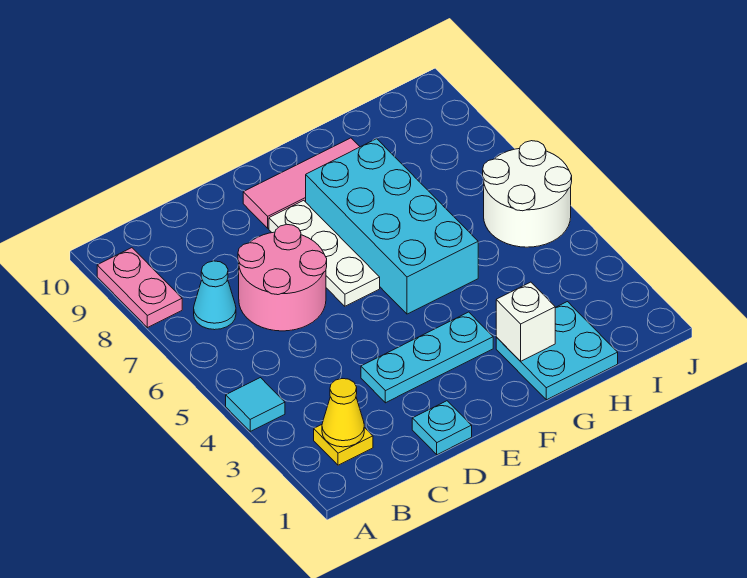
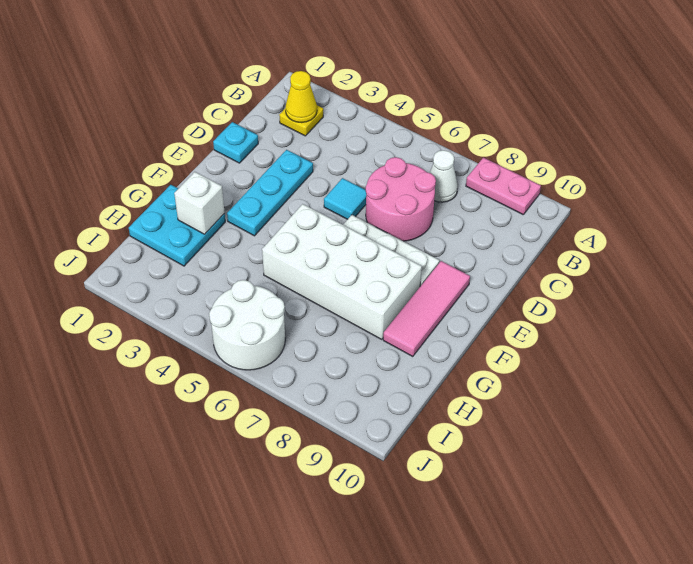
cyan 1x1 tile [226,378,285,431] -> cyan 1x1 tile moved to [324,178,366,219]
cyan 1x1 cone [194,261,236,330] -> white 1x1 cone [430,150,458,202]
cyan 2x4 brick [306,139,478,314] -> white 2x4 brick [262,204,422,339]

